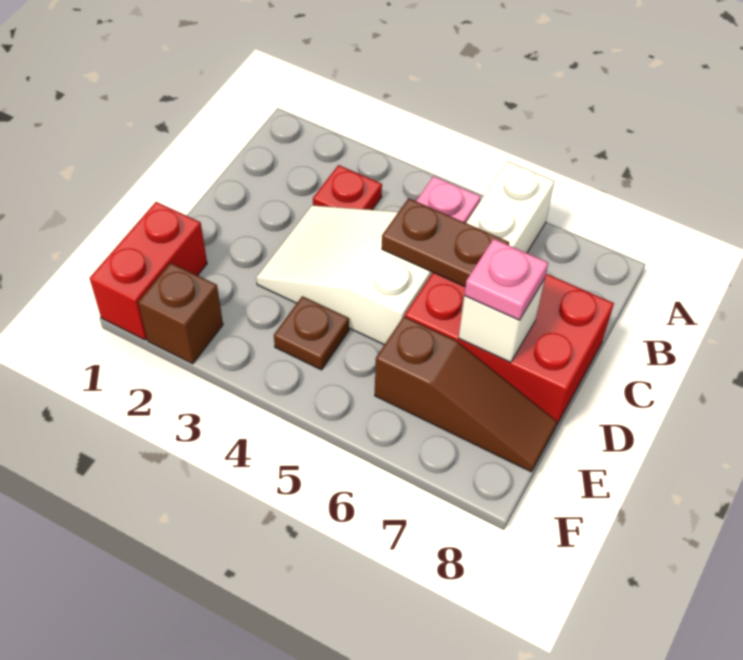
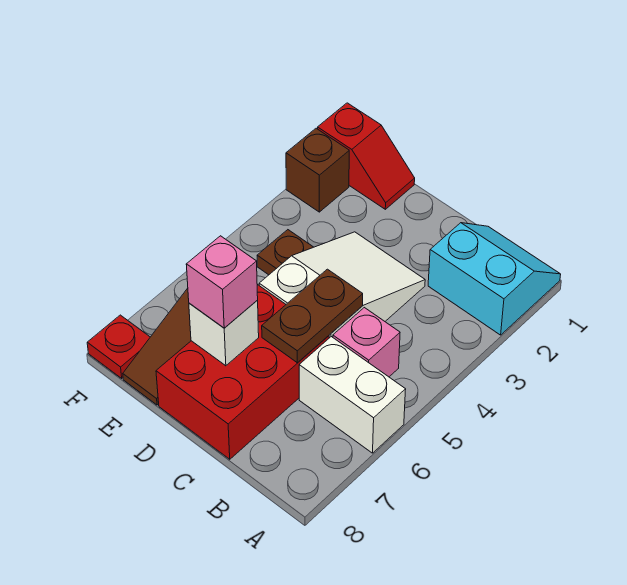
none -> cyan 2x2 slope [428,223,561,335]
red 1x1 plate [313,165,382,210] -> red 1x1 plate moved to [87,315,150,378]
pink 1x1 plate [464,239,548,320] -> pink 1x1 brick [186,236,258,328]
red 1x2 brick [90,202,207,340] -> red 1x2 slope [318,103,415,209]

